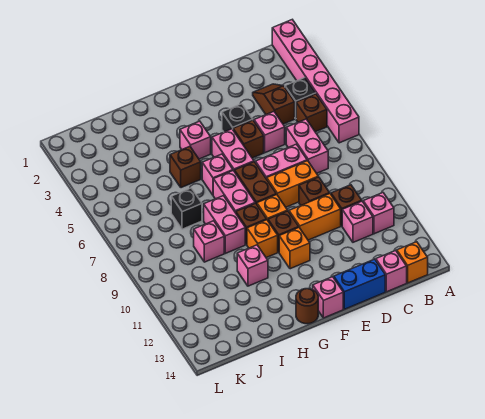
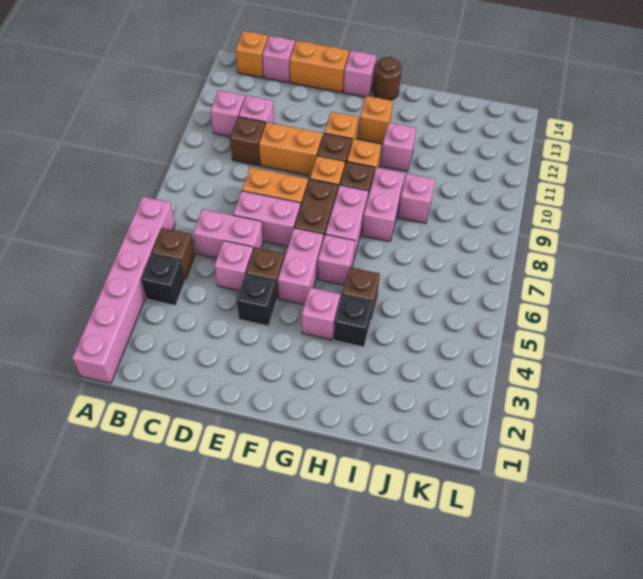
brown 1x2 slope [253,84,295,124] -> none
pink 1x2 brick [286,119,328,173] -> pink 1x2 brick turned to [193,209,263,258]
brown 1x1 brick [299,177,330,205] -> none
blue 1x2 brick [334,259,385,309] -> orange 1x2 brick [290,41,349,93]
none -> orange 1x1 brick [358,96,393,144]
black 1x1 brick [171,188,202,229] -> black 1x1 brick moved to [334,294,373,347]

